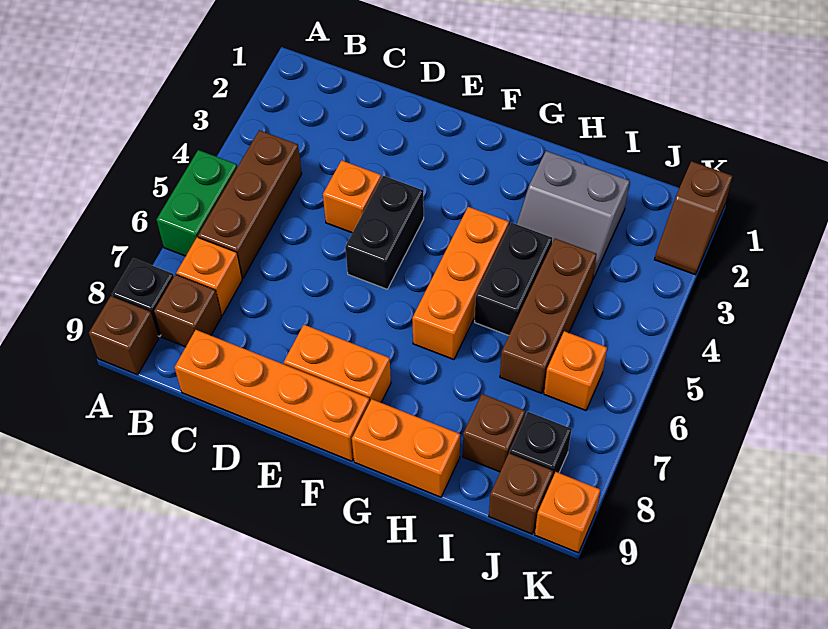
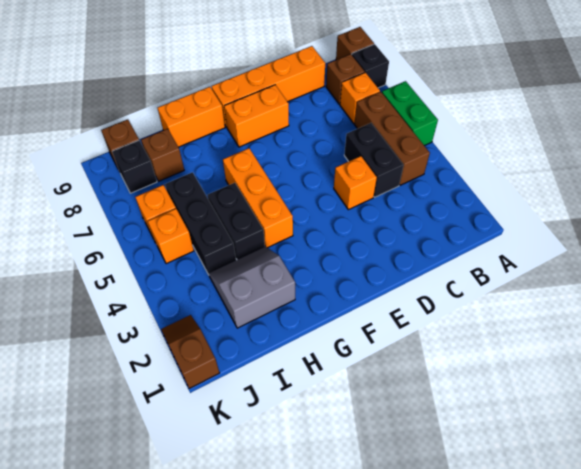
black 1x2 brick [345,176,424,289] -> black 1x2 brick moved to [344,123,404,197]
brown 1x3 brick [500,239,596,393] -> black 1x3 brick [165,172,236,274]
orange 1x1 brick [535,472,600,553] -> orange 1x1 brick moved to [148,209,194,264]

